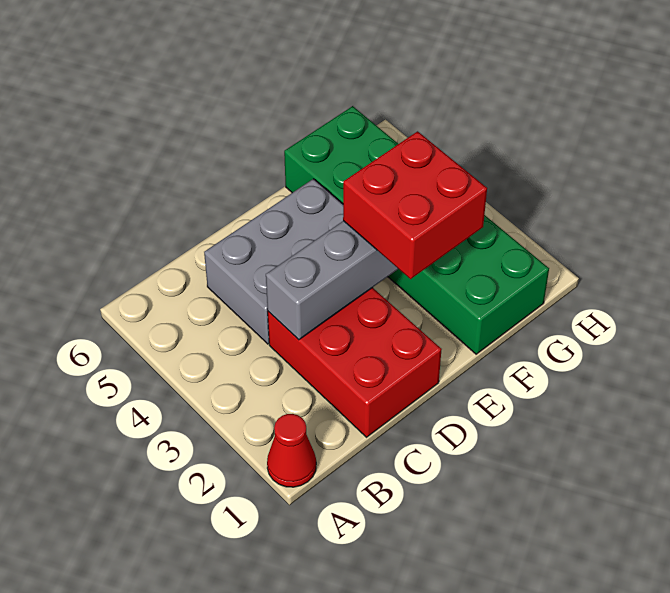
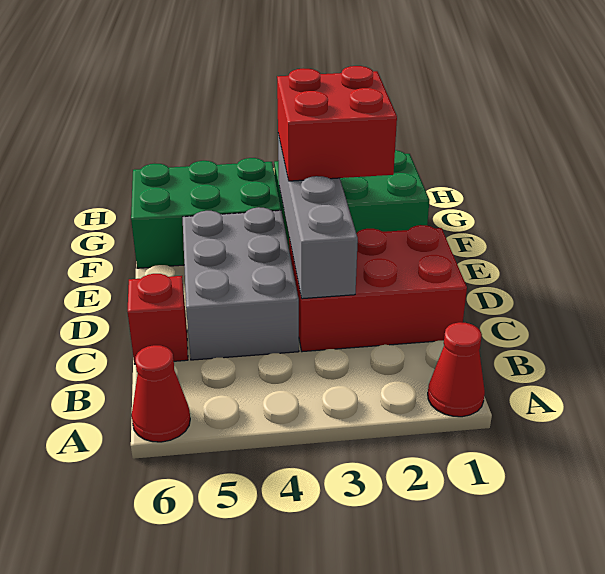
none -> red 1x1 cone [132,345,190,442]
none -> red 1x1 brick [127,274,188,364]

